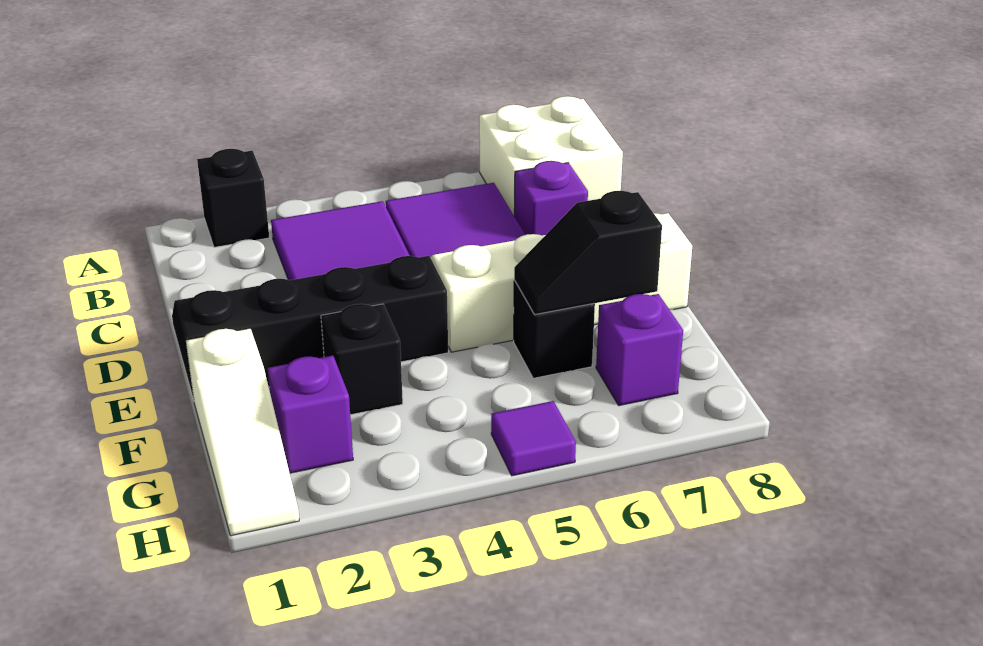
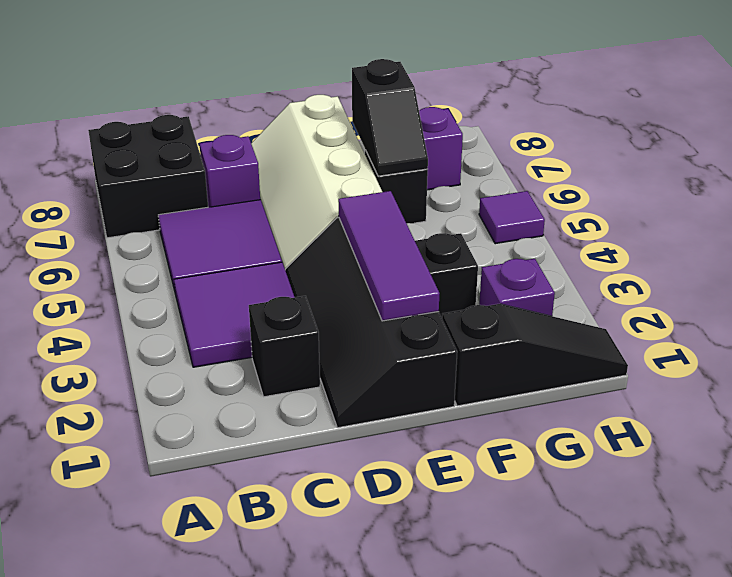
black 1x1 brick [197,149,269,247] -> black 1x1 brick moved to [249,296,320,397]
white 2x2 brick [479,96,623,215] -> black 2x2 brick [88,115,208,238]
none -> purple 1x3 tile [338,191,440,321]
white 1x3 slope [186,328,299,536] -> black 1x3 slope [442,304,628,406]

